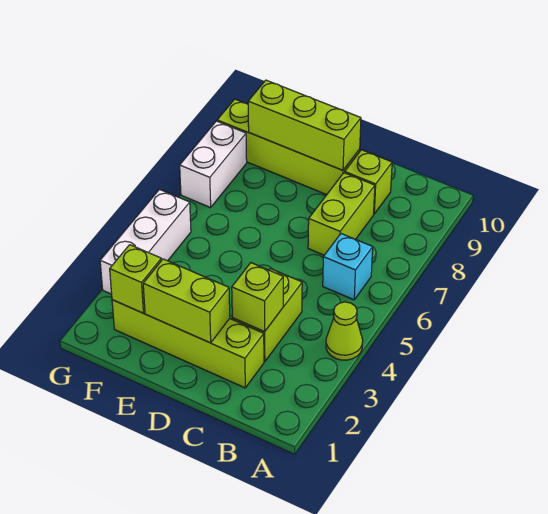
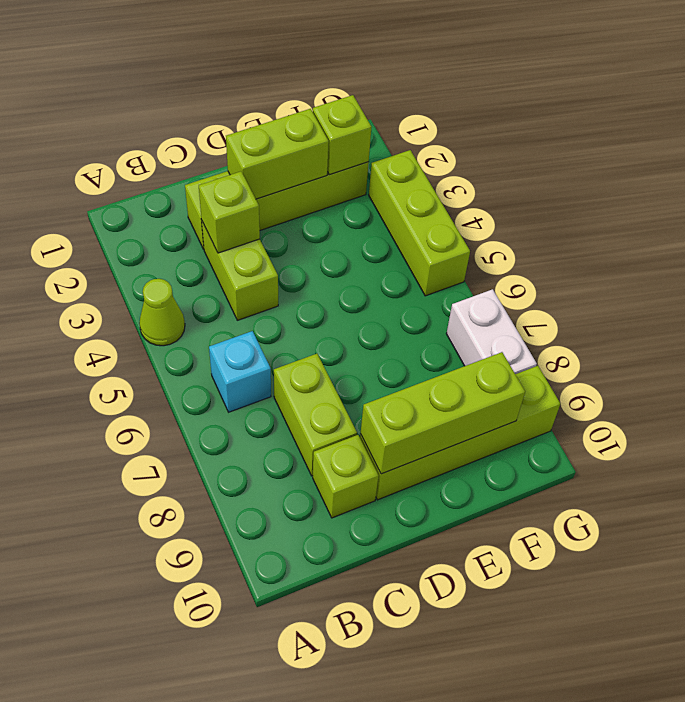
white 1x3 brick [100,189,191,294] -> lime 1x3 brick [369,150,470,296]

